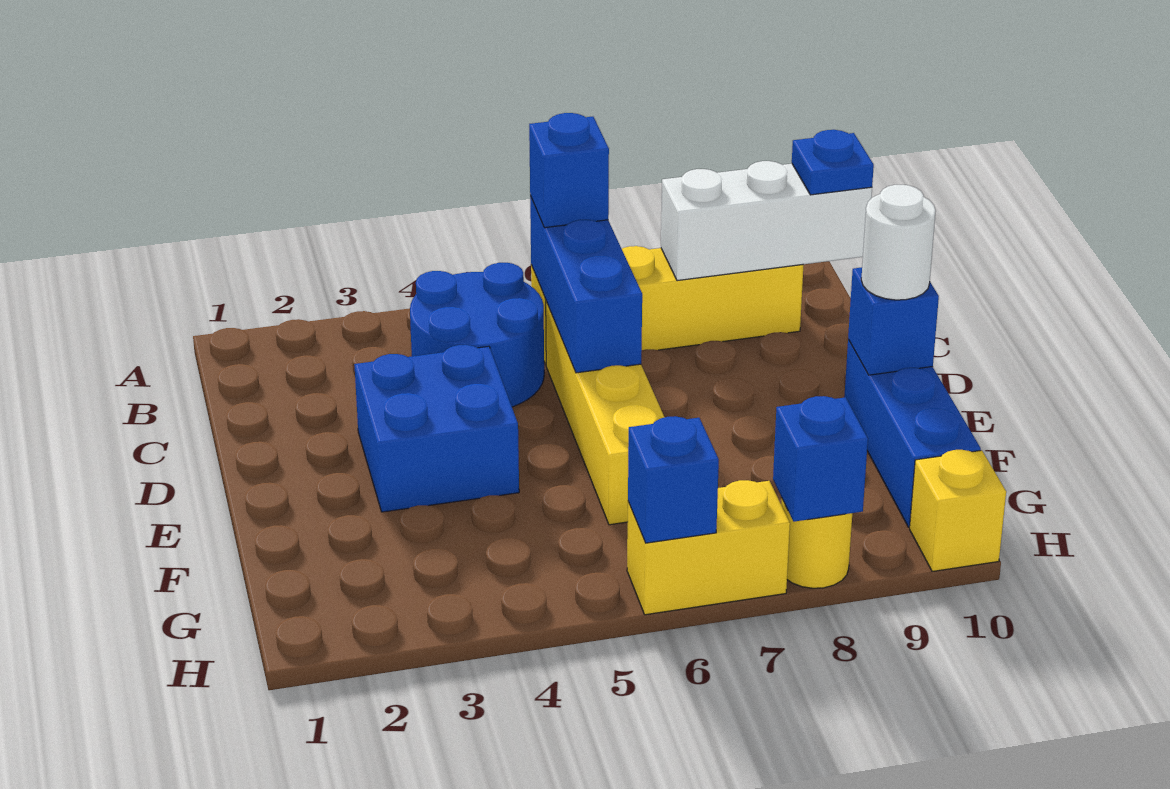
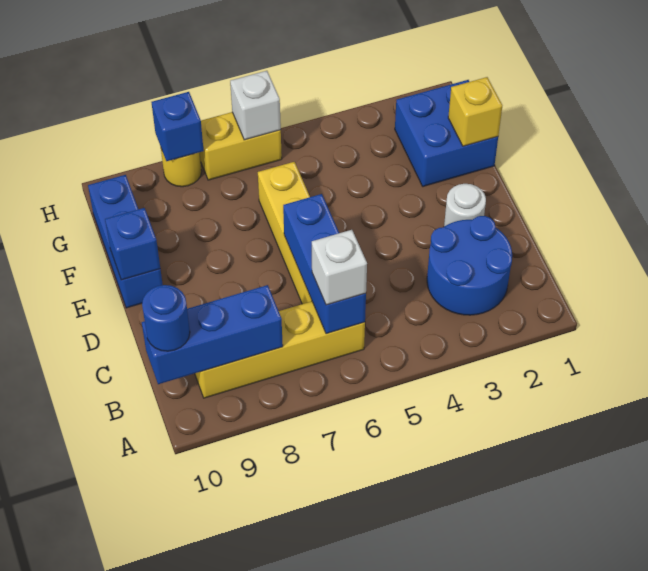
blue 2x2 round brick [410,263,544,407] -> blue 2x2 round brick moved to [427,216,512,315]
blue 1x1 brick [529,113,609,228] -> white 1x1 brick [312,230,367,305]
white 1x3 brick [661,161,872,281] -> blue 1x3 brick [142,285,283,384]
blue 1x1 plate [792,130,874,195] -> blue 1x1 round brick [142,285,190,351]
blue 2x2 brick [354,345,519,512] -> blue 2x2 brick moved to [395,80,498,187]
white 1x1 round brick [861,185,936,300] -> white 1x1 round brick moved to [444,184,486,226]
blue 1x1 brick [628,416,719,543] -> white 1x1 brick [230,71,281,140]
yellow 1x1 brick [910,450,1006,571] -> yellow 1x1 brick moved to [448,77,502,146]

